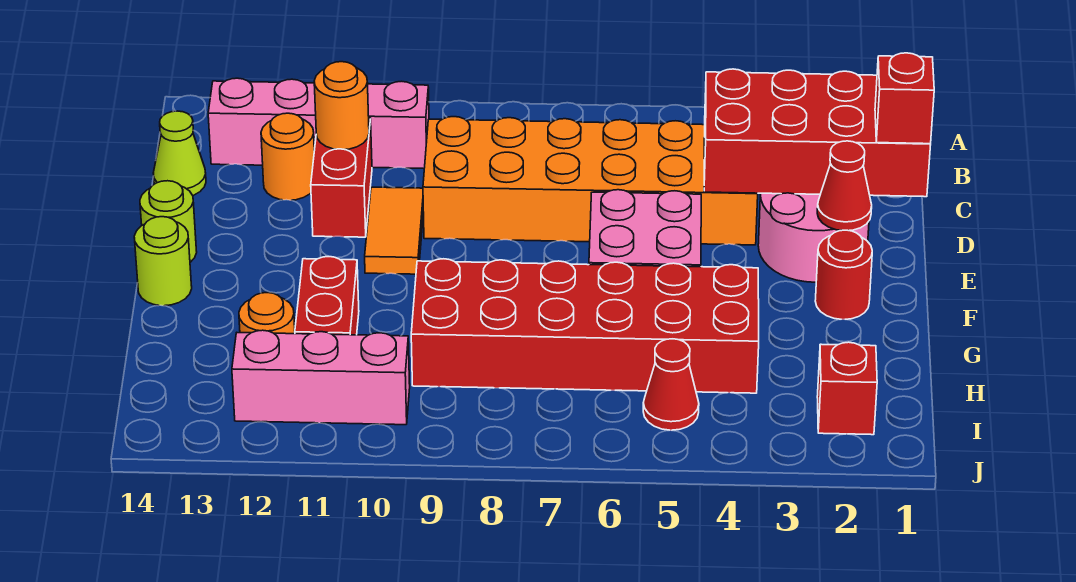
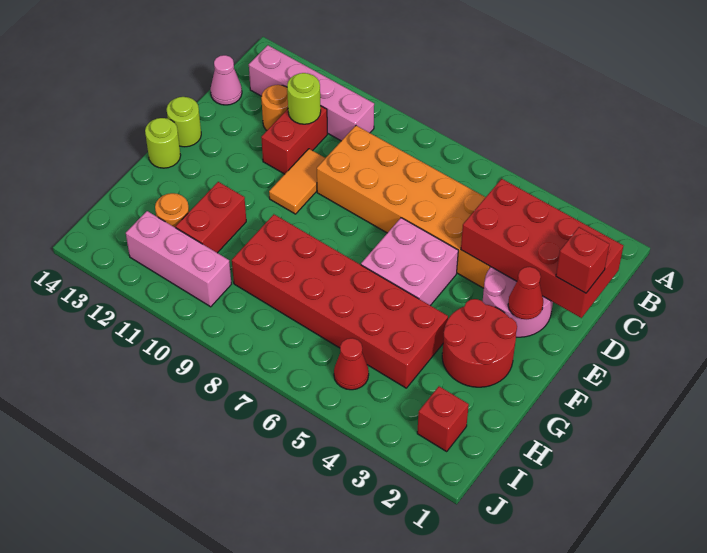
orange 1x1 round brick [314,62,369,150] -> lime 1x1 round brick [287,73,321,124]
lime 1x1 cone [153,111,206,195] -> pink 1x1 cone [210,55,242,105]
red 1x1 round brick [815,230,872,319] -> red 2x2 round brick [442,299,517,387]

